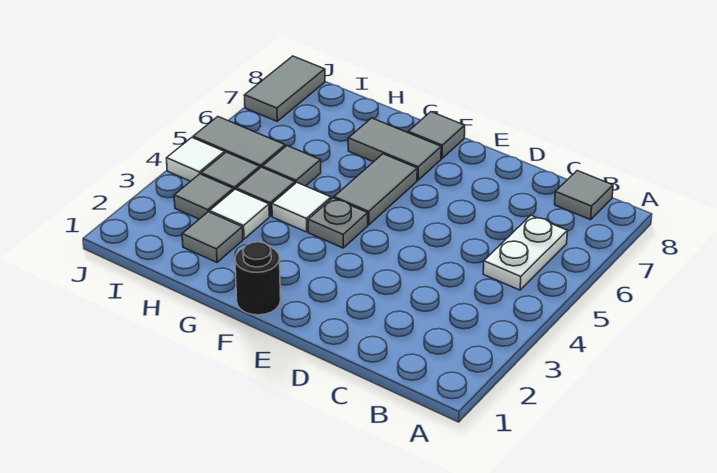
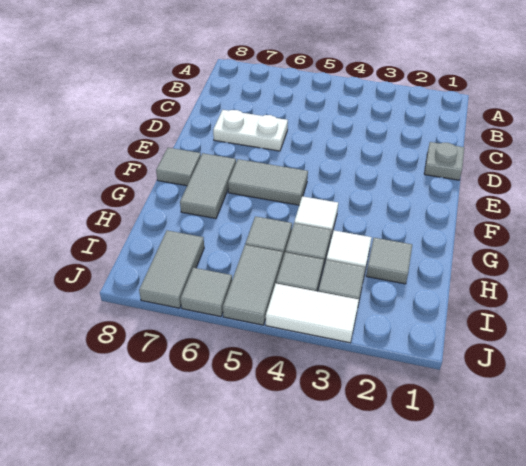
white 1x2 plate [483,215,567,290] -> white 1x2 plate moved to [213,110,288,151]
grey 1x1 tile [555,171,613,220] -> grey 1x1 tile moved to [181,268,232,317]
black 1x1 round brick [235,242,281,315] -> none
grey 1x1 plate [308,198,368,248] -> grey 1x1 plate moved to [424,142,464,180]
white 1x1 tile [167,138,225,181] -> white 1x2 tile [266,284,359,343]
grey 1x2 tile [244,56,325,121] -> grey 1x2 tile turned to [139,230,204,308]

